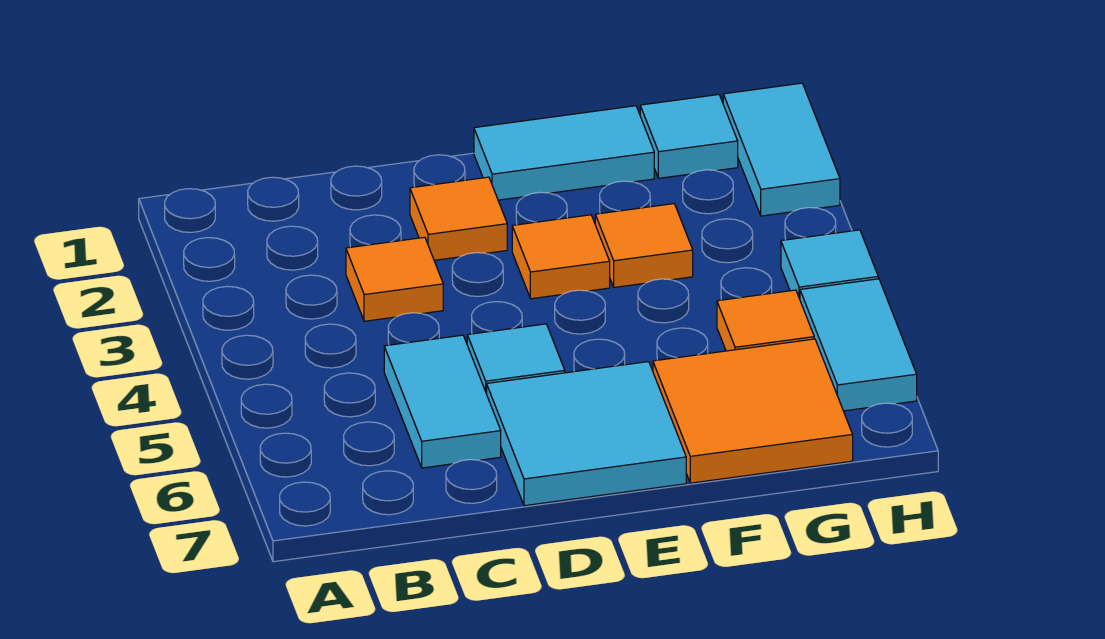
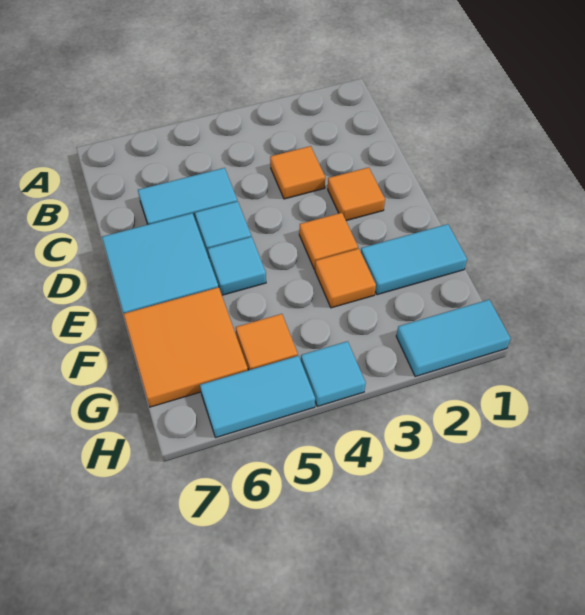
cyan 1x2 tile [474,106,654,200] -> cyan 1x2 tile turned to [361,224,467,295]
cyan 1x1 tile [640,95,738,178] -> cyan 1x1 tile moved to [208,237,266,295]

